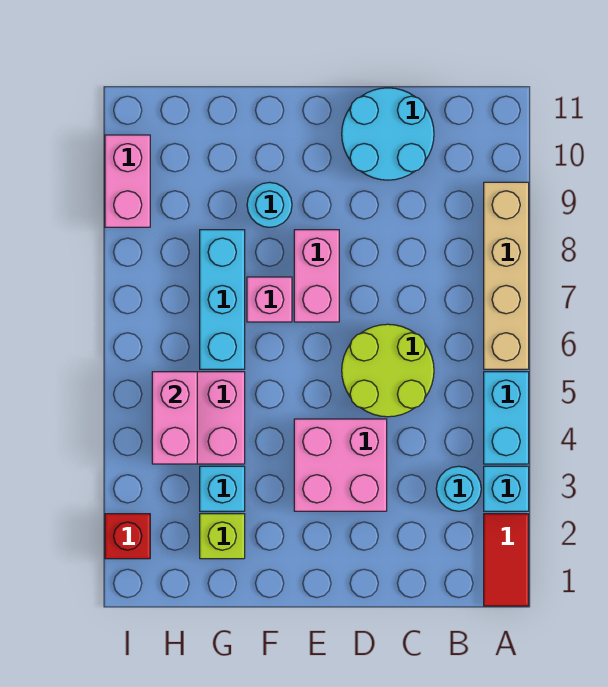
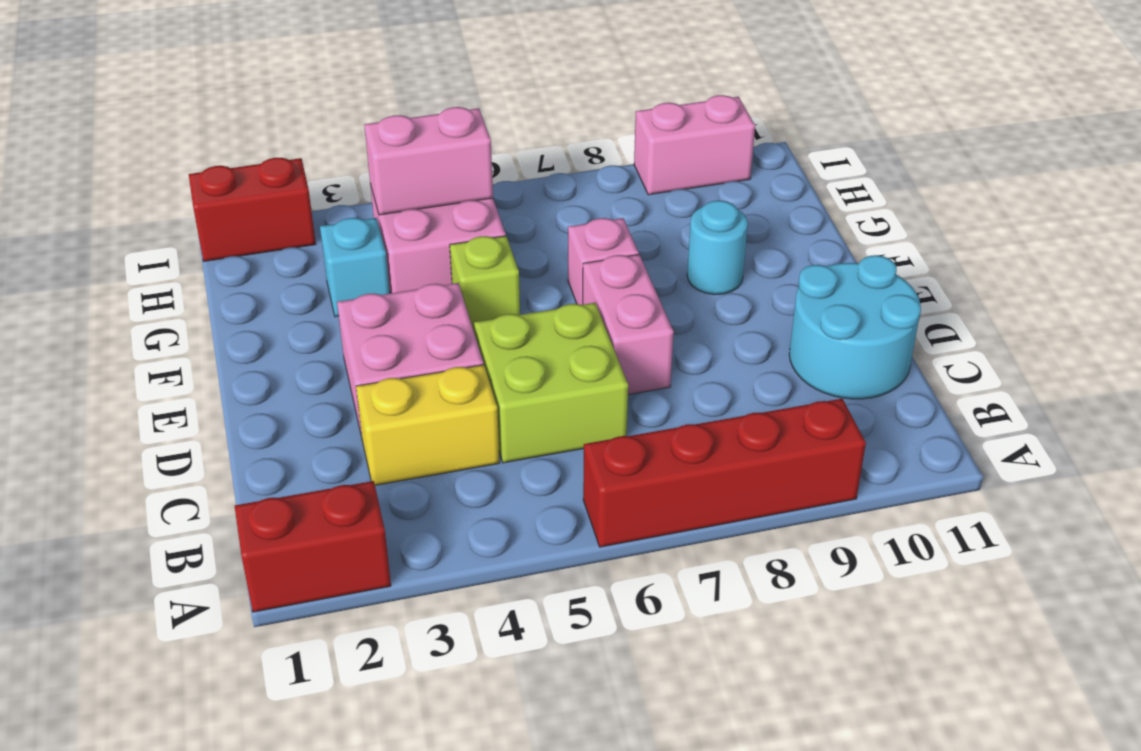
red 1x2 tile [484,514,529,606] -> red 1x2 brick [235,481,391,612]
cyan 1x1 brick [484,466,529,511] -> none
cyan 1x2 brick [484,372,529,464] -> none
tan 1x4 brick [484,182,529,369] -> red 1x4 brick [583,399,866,547]
cyan 1x1 round brick [436,466,481,511] -> none
none -> yellow 1x2 brick [356,365,500,485]
lime 2x2 round brick [342,324,434,417] -> lime 2x2 brick [474,303,628,463]
pink 1x2 brick [294,230,339,322] -> pink 1x2 brick turned to [583,255,674,394]
lime 1x1 brick [200,514,245,559] -> lime 1x1 brick moved to [450,236,520,334]
cyan 1x3 brick [200,230,245,369] -> none
red 1x1 brick [105,514,150,559] -> red 1x2 brick [189,158,316,261]

